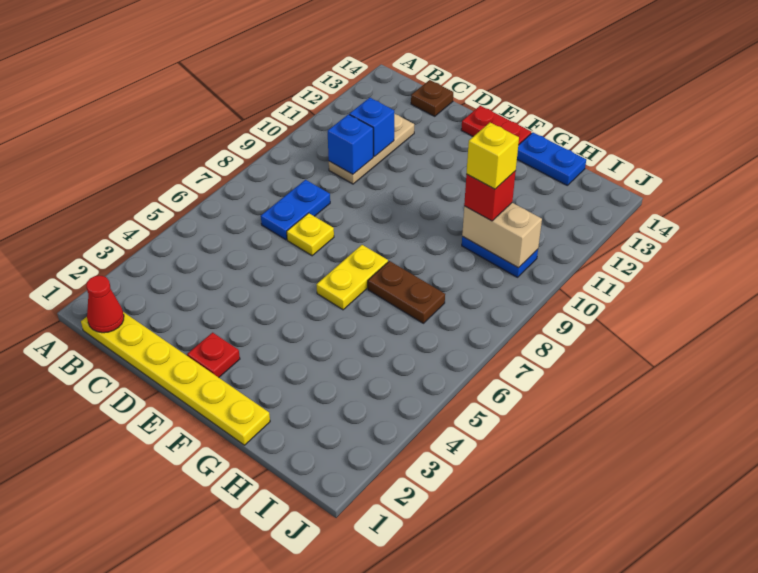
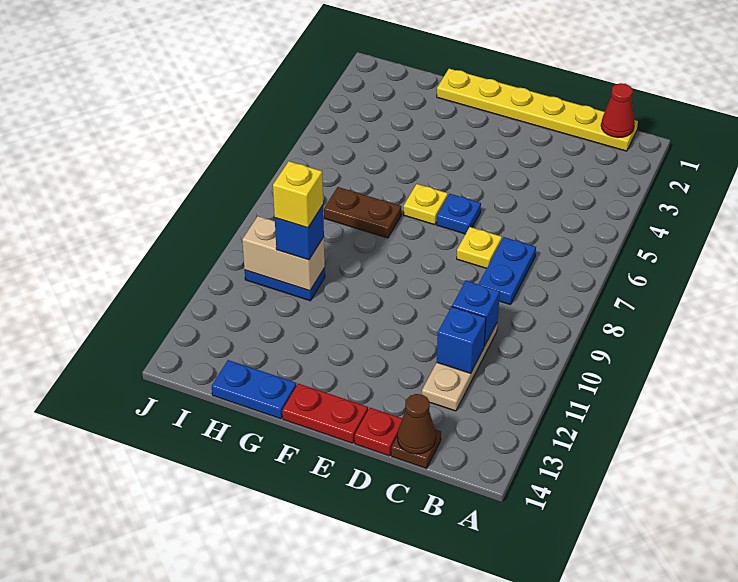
none -> brown 1x1 cone [397,394,436,454]
red 1x1 plate [187,333,240,377] -> red 1x1 plate moved to [355,408,402,456]
none -> blue 1x1 plate [436,194,481,234]
yellow 1x2 plate [316,245,388,310] -> yellow 1x1 plate [403,184,448,225]
red 1x1 brick [464,171,516,221] -> blue 1x1 brick [275,205,324,260]

